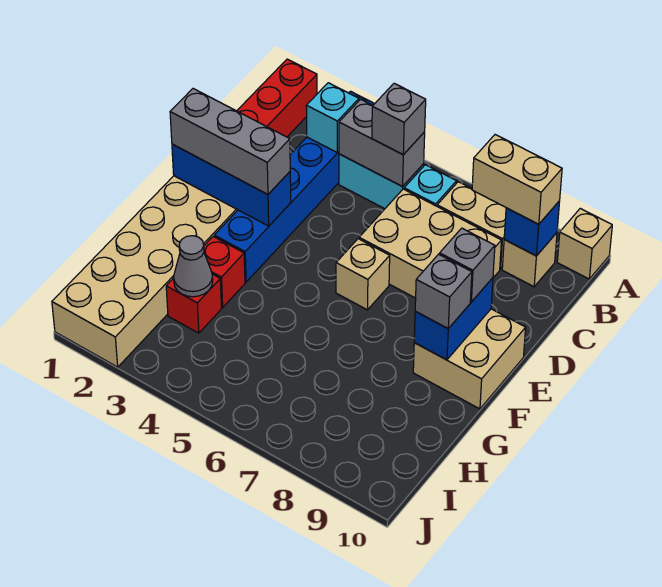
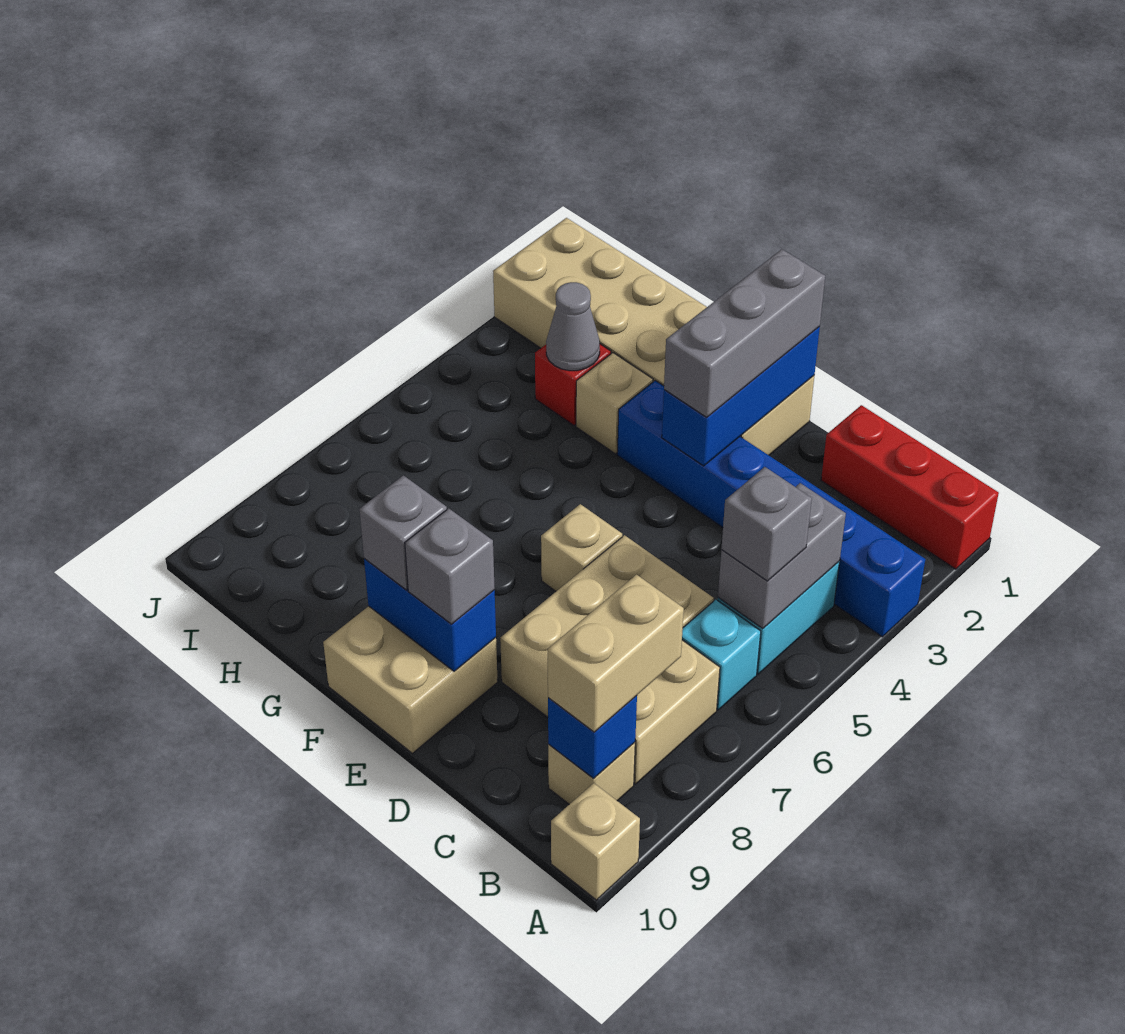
cyan 1x1 brick [306,83,359,153] -> none
red 1x1 brick [204,236,245,307] -> tan 1x1 brick [576,353,653,454]

